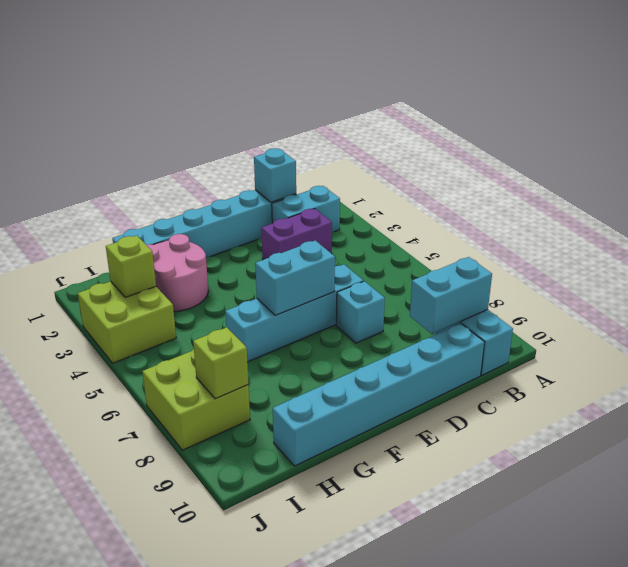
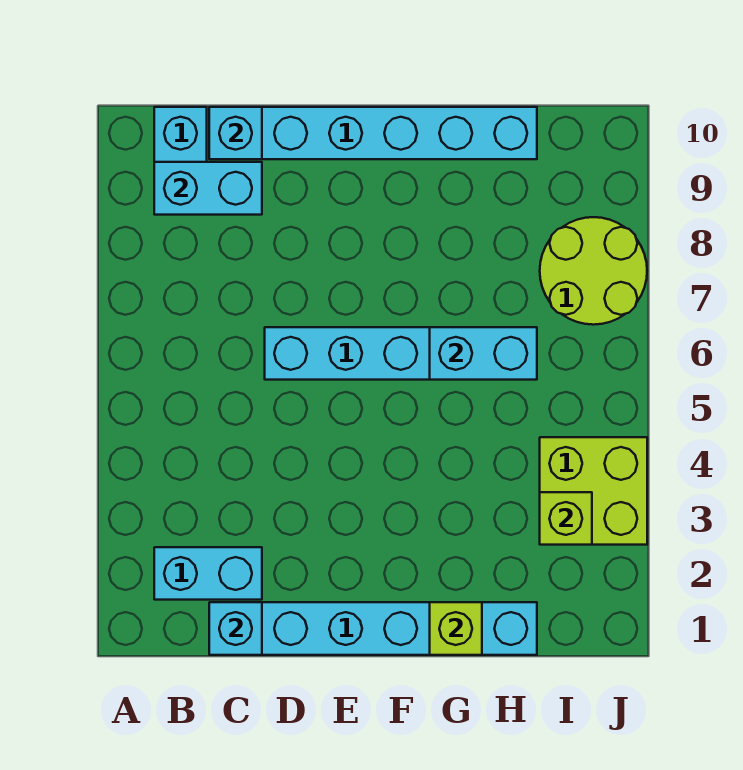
purple 1x2 brick [261,209,332,260] -> none
cyan 1x1 brick [336,281,385,343] -> cyan 1x1 brick moved to [209,107,262,159]
cyan 1x2 brick [255,240,335,315] -> cyan 1x2 brick moved to [430,327,537,380]
pink 2x2 round brick [147,234,208,311] -> none
lime 2x2 brick [142,349,250,450] -> lime 2x2 round brick [540,217,647,325]
lime 1x1 brick [193,327,248,399] -> lime 1x1 brick moved to [430,602,482,655]

